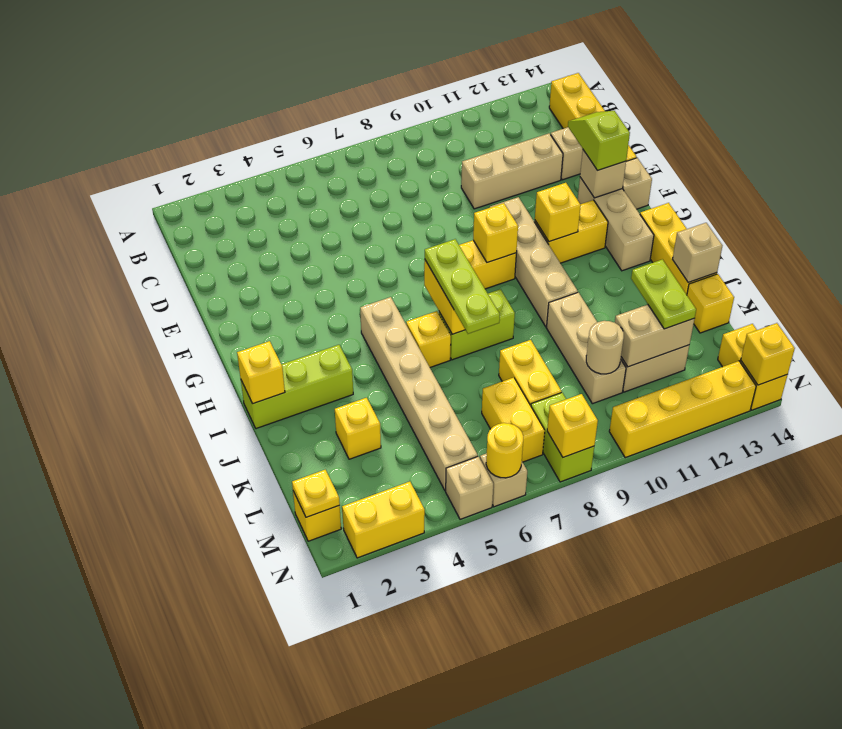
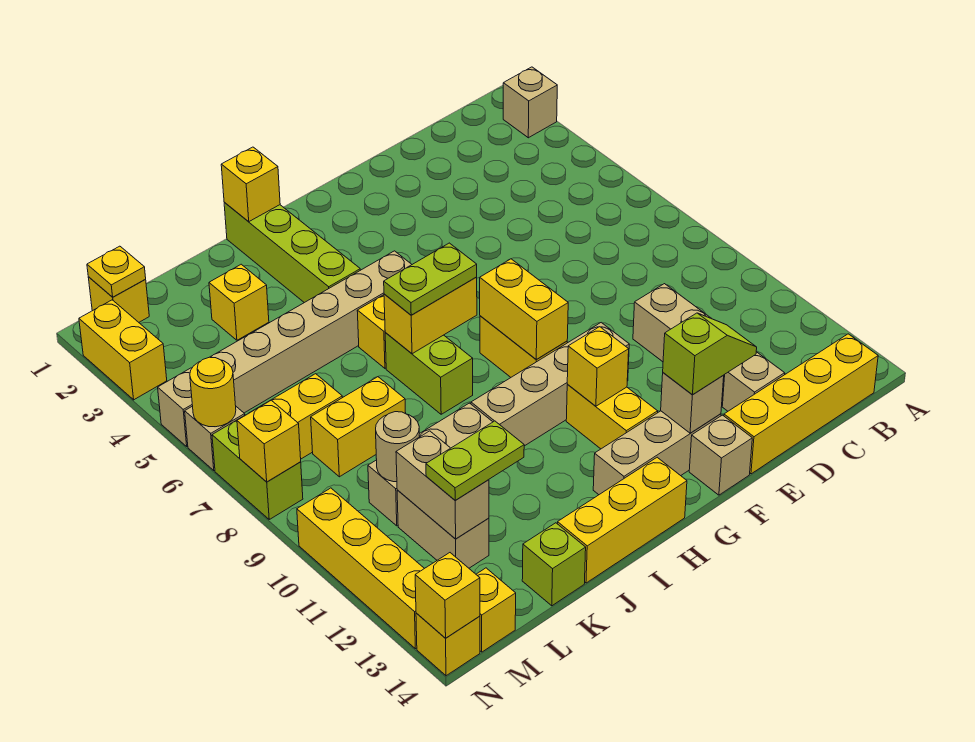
yellow 1x1 brick [473,203,518,263] -> yellow 1x2 brick [480,259,568,360]
lime 1x3 plate [425,239,500,334] -> lime 1x2 plate [384,243,477,315]
lime 1x3 brick [241,345,353,429] -> lime 1x4 brick [224,202,360,303]
tan 1x1 brick [672,223,722,282] -> tan 1x1 brick moved to [503,67,557,138]
yellow 1x1 brick [687,274,734,333] -> lime 1x1 brick [522,523,586,606]
lime 1x2 brick [531,393,594,482] -> lime 1x2 brick turned to [212,416,303,519]

